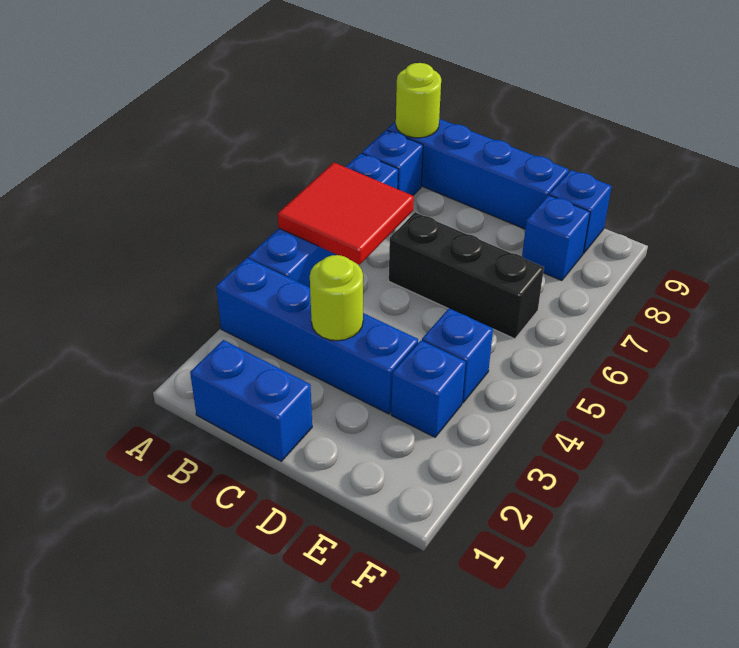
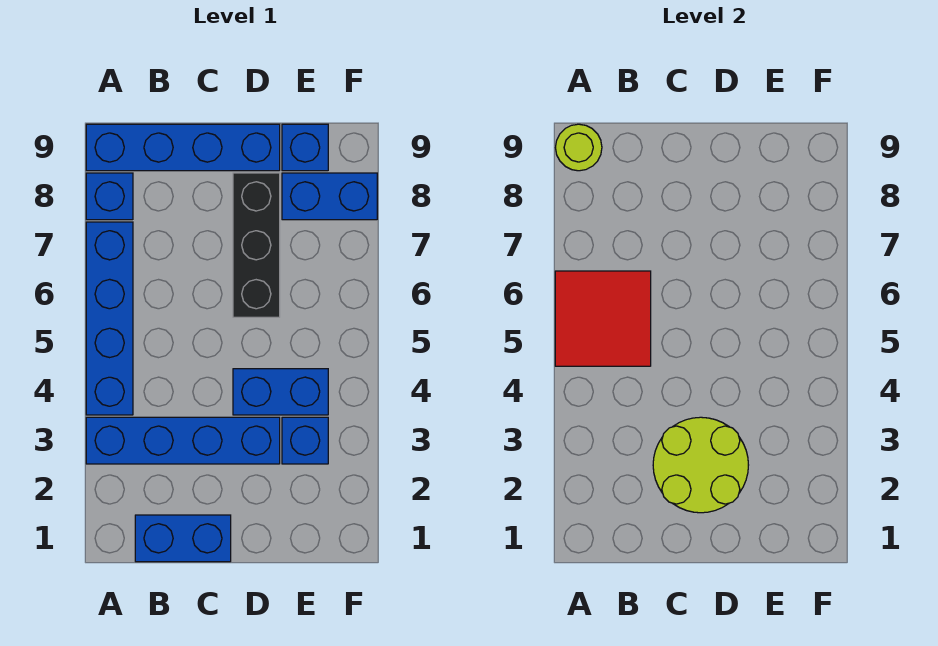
lime 1x1 round brick [310,255,363,341] -> lime 2x2 round brick [653,417,748,513]
black 1x3 brick [389,212,544,339] -> black 1x3 brick turned to [233,173,280,317]
blue 1x1 brick [422,308,493,403] -> blue 1x2 brick [233,369,328,415]
blue 1x1 brick [522,195,590,281] -> blue 1x2 brick [282,173,377,220]

